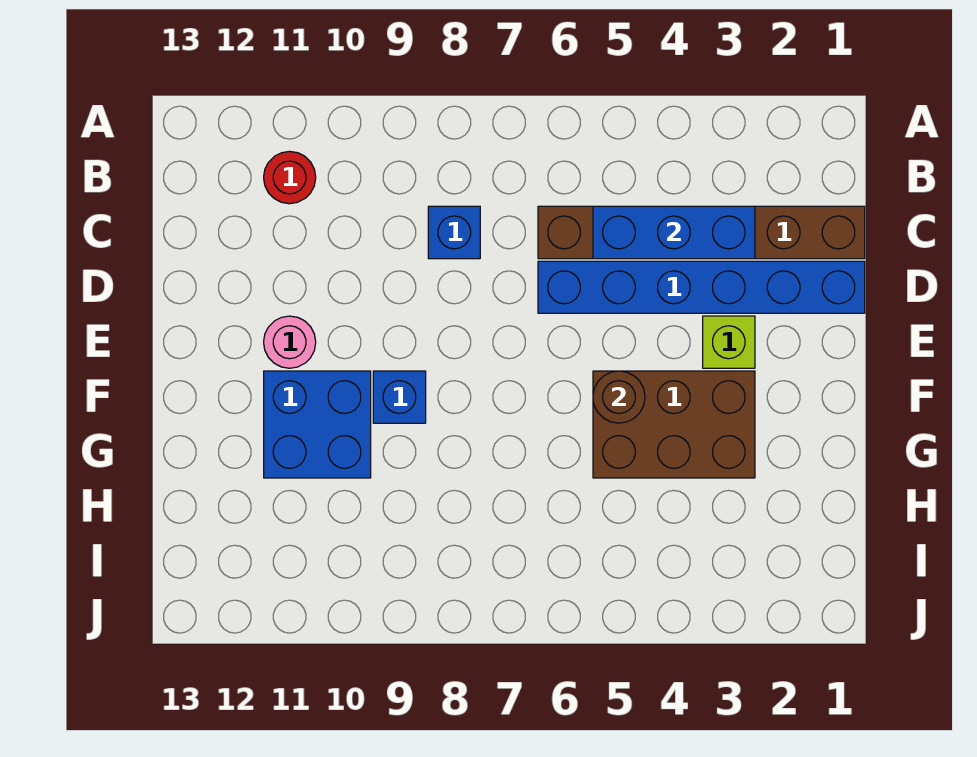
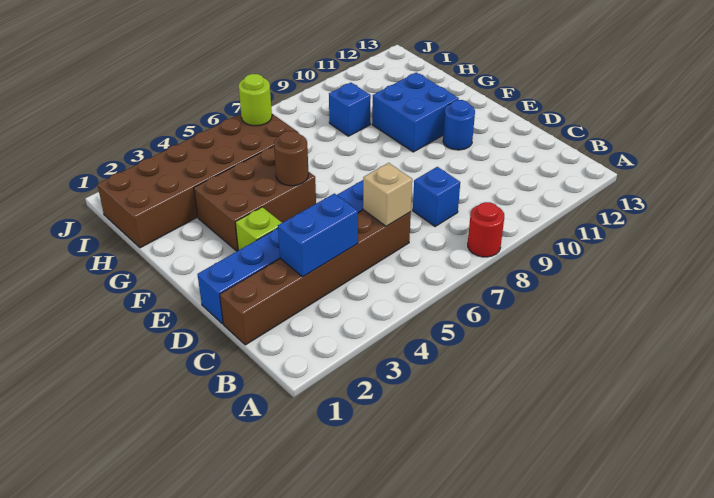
red 1x1 round brick [264,151,316,204] -> red 1x1 round brick moved to [468,202,504,257]
blue 1x3 brick [593,206,755,259] -> blue 1x2 brick [278,194,358,277]
none -> tan 1x1 brick [363,163,412,226]
pink 1x1 round brick [264,316,316,368] -> blue 1x1 round brick [443,100,475,150]
blue 1x1 brick [373,371,426,423] -> blue 1x1 brick moved to [329,83,371,136]
none -> brown 2x6 brick [97,114,297,248]
none -> lime 1x1 round brick [239,74,272,126]

